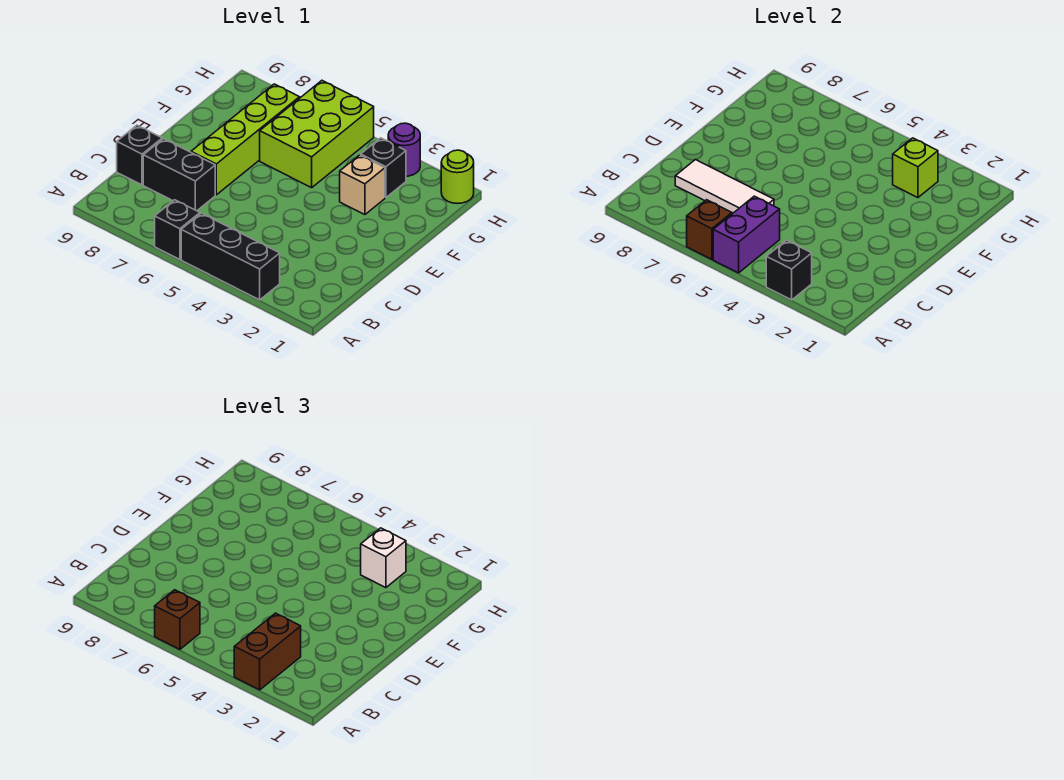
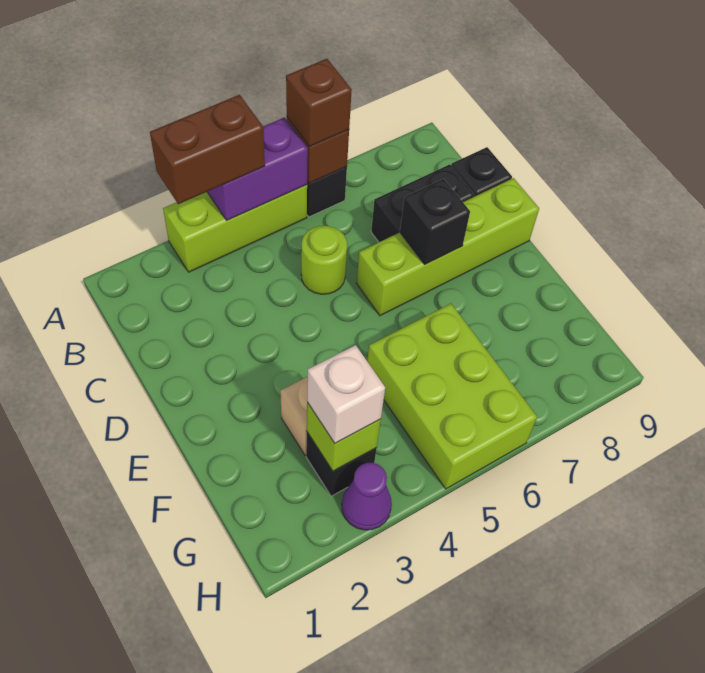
black 1x3 brick [181,213,280,300] -> lime 1x3 brick [163,185,307,272]
black 1x1 brick [766,240,812,300] -> black 1x1 brick moved to [400,179,470,264]
brown 1x2 brick [234,613,301,690] -> brown 1x2 brick turned to [150,95,265,204]
purple 1x2 brick [713,196,780,273] -> purple 1x2 brick turned to [207,117,308,220]
white 1x3 tile [675,160,774,214] -> none
lime 1x4 brick [191,84,300,195] -> lime 1x4 brick turned to [356,178,539,316]
lime 1x1 round brick [441,150,474,203] -> lime 1x1 round brick moved to [301,226,347,294]
purple 1x1 round brick [388,123,420,176] -> purple 1x1 cone [342,463,392,530]

